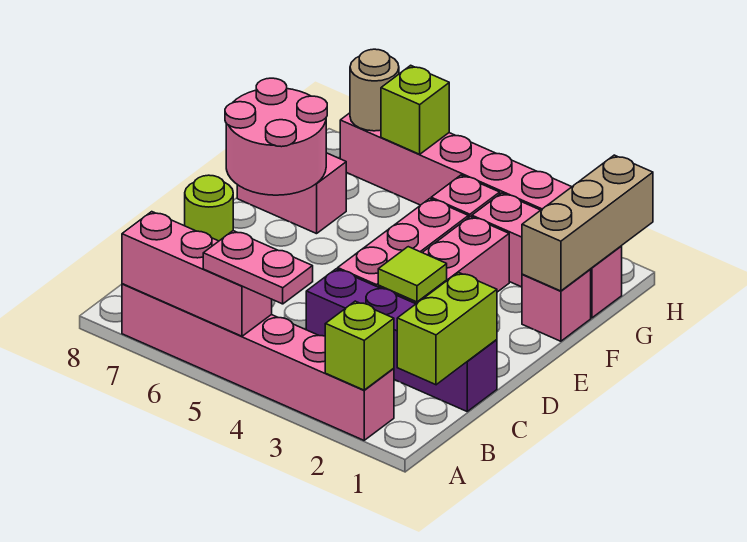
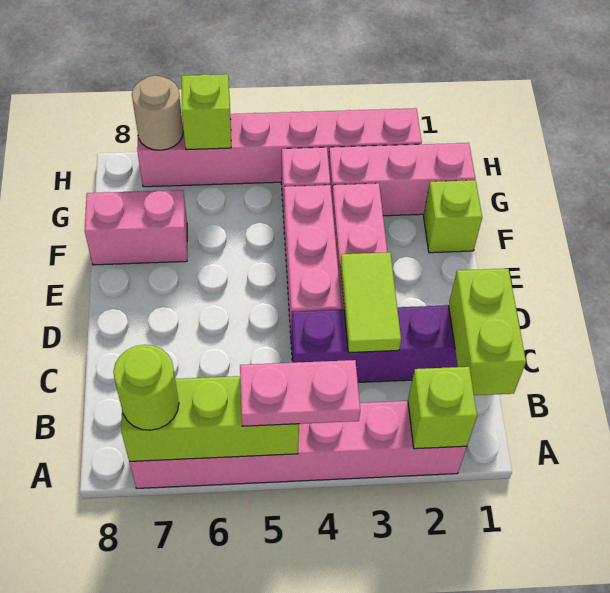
pink 1x3 brick [122,212,272,336] -> lime 1x3 brick [121,376,299,462]
lime 1x1 tile [378,247,447,302] -> lime 1x2 tile [340,252,401,353]
lime 1x1 round brick [185,175,233,241] -> lime 1x1 round brick moved to [113,345,179,430]
pink 2x2 round brick [225,78,327,195] -> none
pink 1x1 brick [522,270,591,341] -> lime 1x1 brick [424,180,482,253]
tan 1x3 brick [522,155,653,291] -> none

